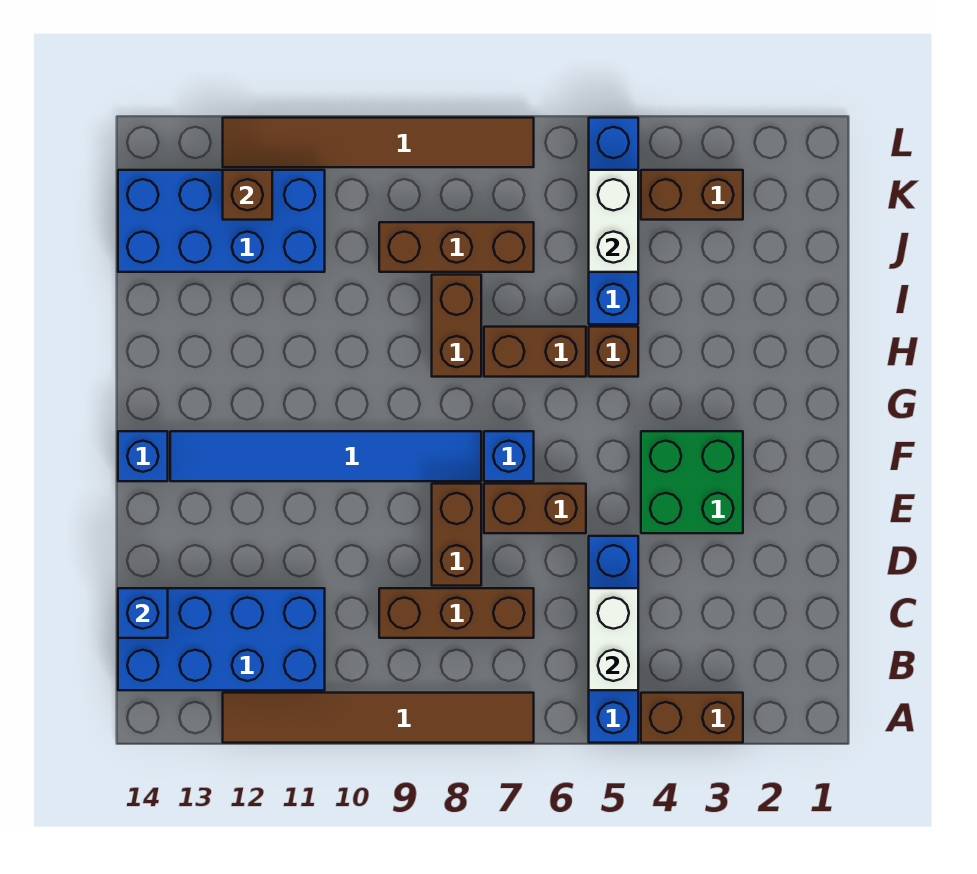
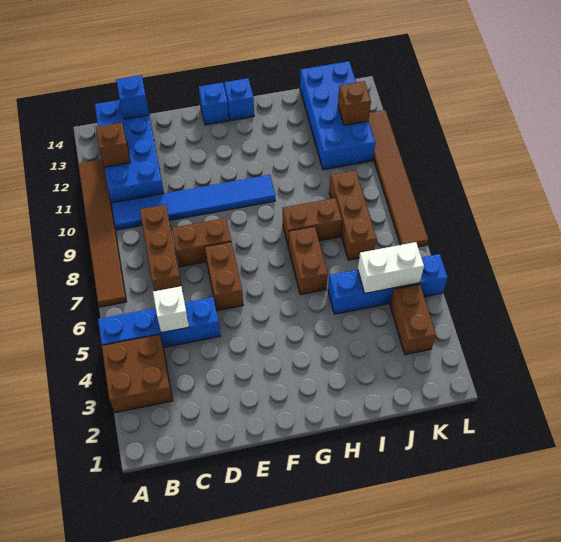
brown 1x2 brick [641,693,743,743] -> brown 2x2 brick [102,334,173,413]
white 1x2 brick [589,588,638,690] -> white 1x1 brick [153,286,189,333]
green 2x2 brick [641,431,743,533] -> none
blue 1x1 brick [484,431,534,481] -> blue 1x1 brick moved to [224,78,254,120]
blue 1x6 tile [170,431,481,481] -> blue 1x6 tile turned to [112,175,275,230]
brown 1x1 brick [589,327,638,377] -> brown 1x1 brick moved to [96,123,130,167]

